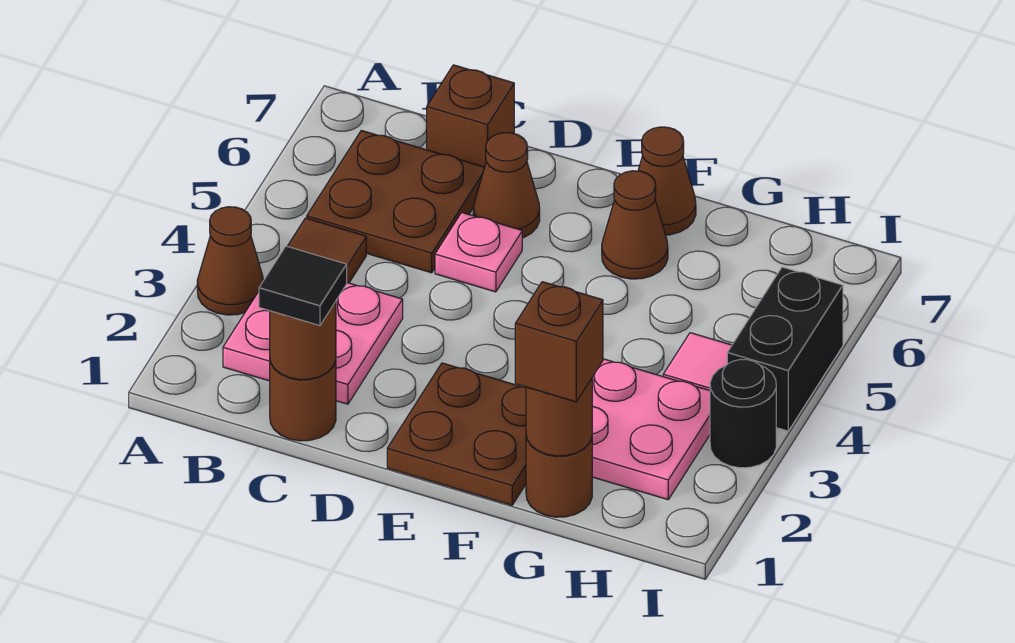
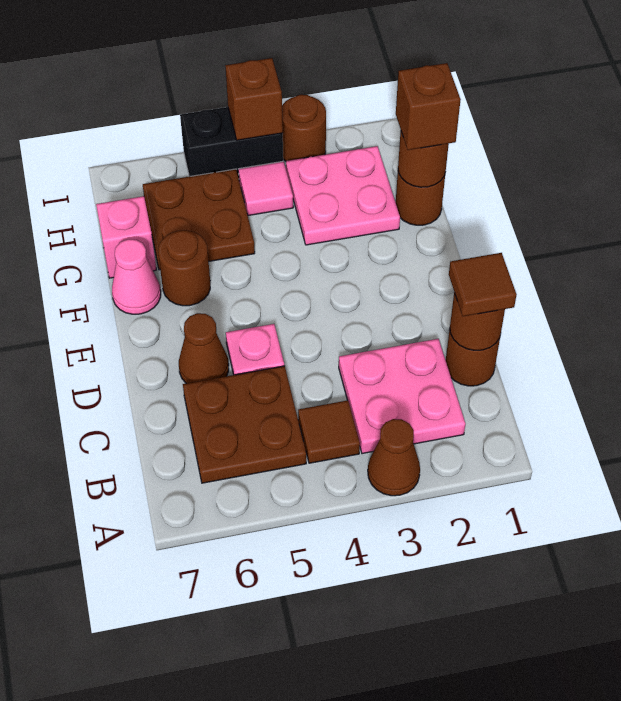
black 1x1 tile [259,246,347,326] -> brown 1x1 tile [449,253,517,316]
brown 1x1 brick [427,65,514,167] -> brown 1x1 brick moved to [225,58,283,140]
brown 2x2 plate [387,363,526,505] -> brown 2x2 plate moved to [143,169,255,270]
brown 1x1 cone [602,171,668,279] -> brown 1x1 round brick [158,230,210,306]
brown 1x1 cone [638,127,696,235] -> pink 1x1 cone [112,239,161,314]
none -> pink 1x1 brick [96,196,156,278]
black 1x1 round brick [710,359,776,468] -> brown 1x1 round brick [282,95,326,161]

